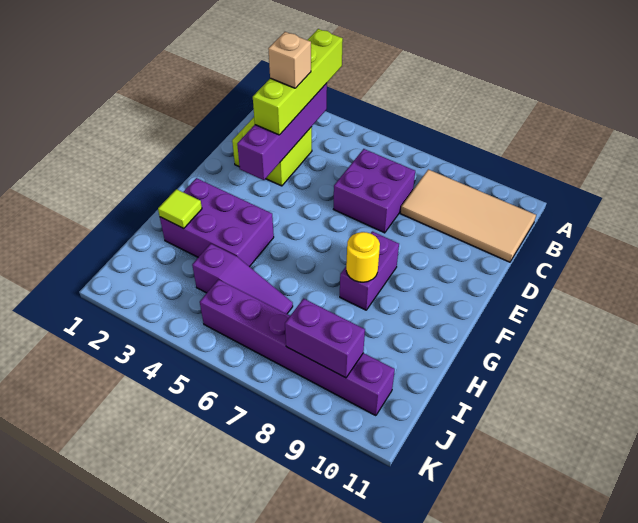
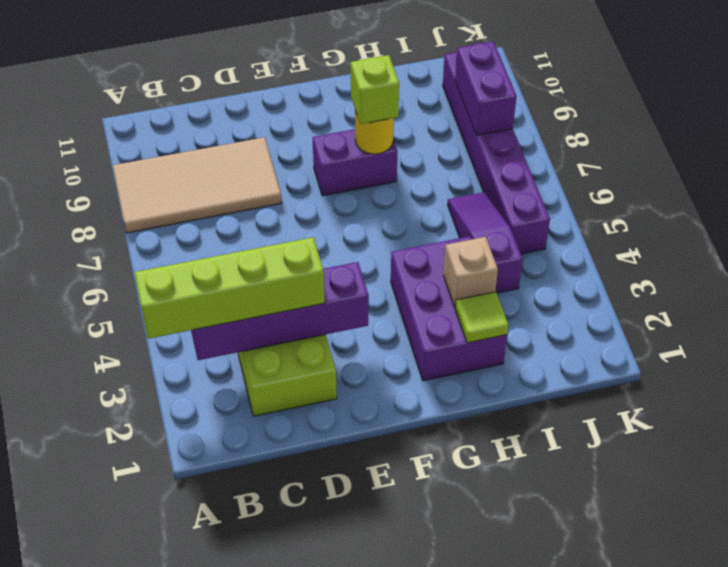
tan 2x4 tile [401,169,536,262] -> tan 2x4 tile turned to [113,137,282,233]
tan 1x1 brick [268,32,311,88] -> tan 1x1 brick moved to [444,237,498,308]
purple 2x2 brick [334,149,415,233] -> none
none -> lime 1x1 brick [351,55,399,124]

